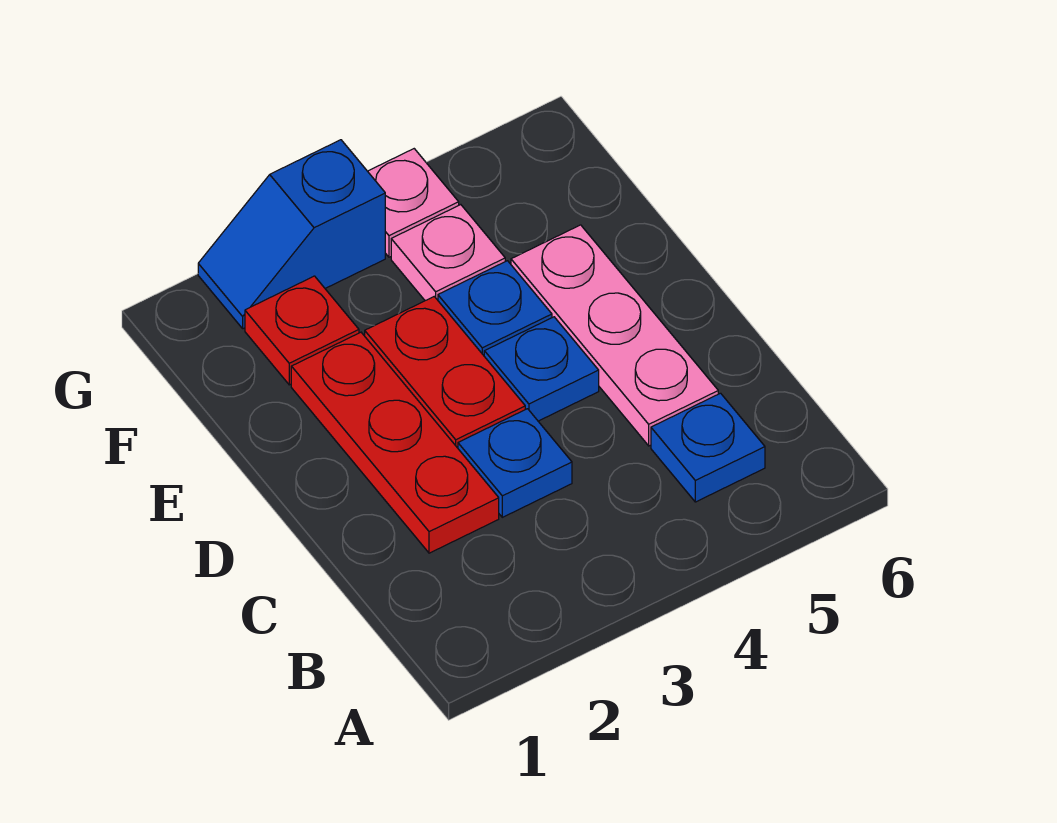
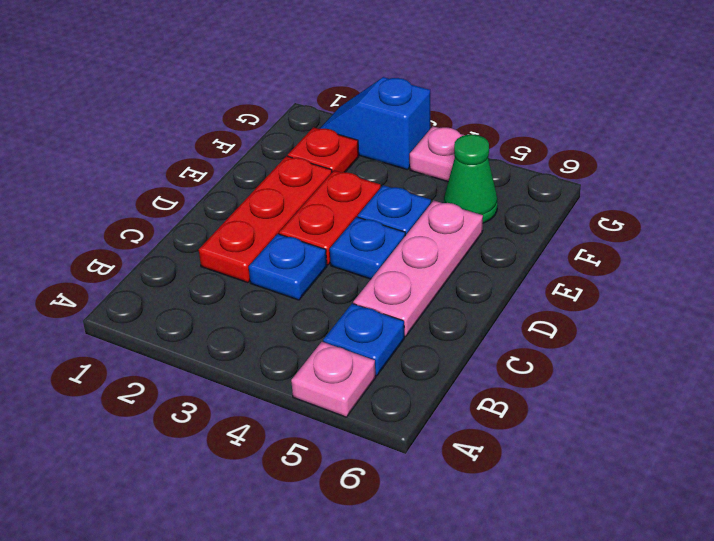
pink 1x1 plate [391,205,505,301] -> pink 1x1 plate moved to [291,342,376,417]
none -> green 1x1 cone [444,135,497,223]

